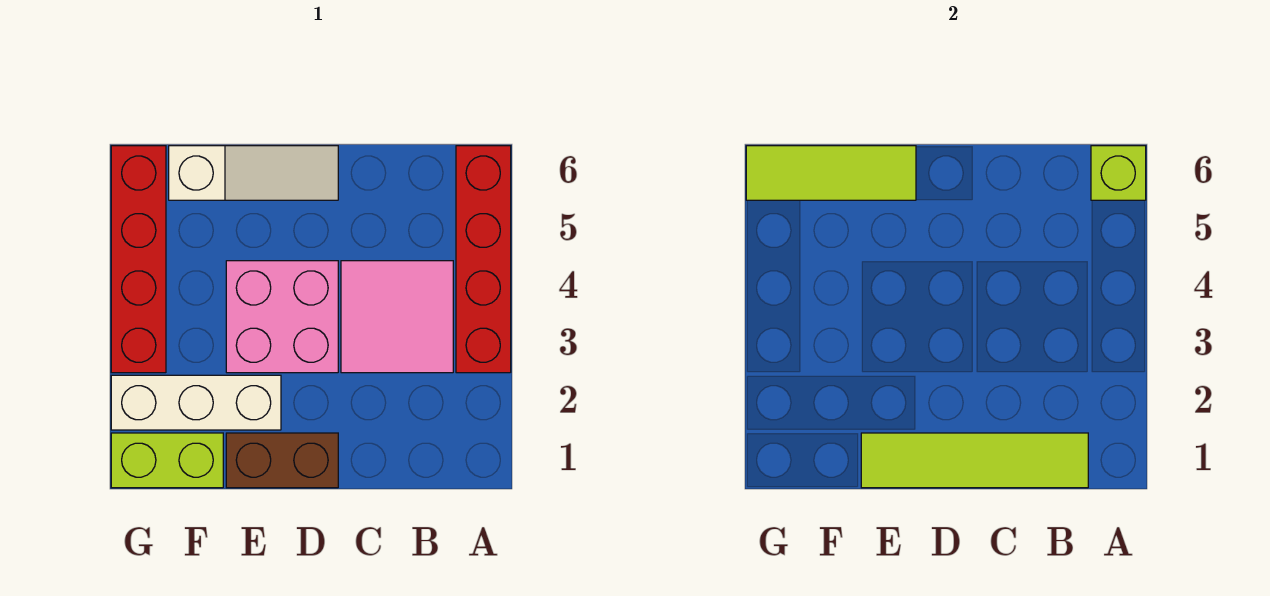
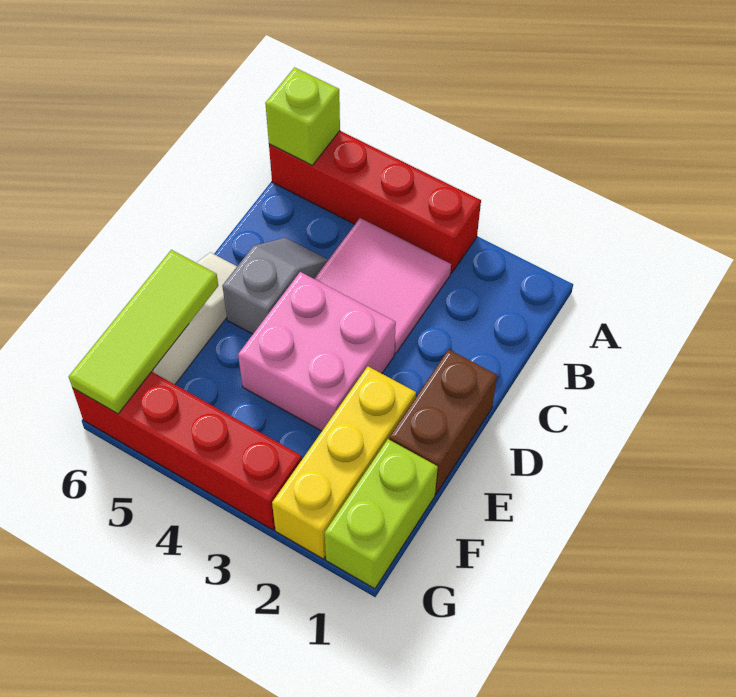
lime 1x4 tile [861,433,1088,488] -> none
none -> grey 1x2 slope [222,238,328,334]
white 1x3 brick [111,375,281,430] -> yellow 1x3 brick [272,367,416,559]

